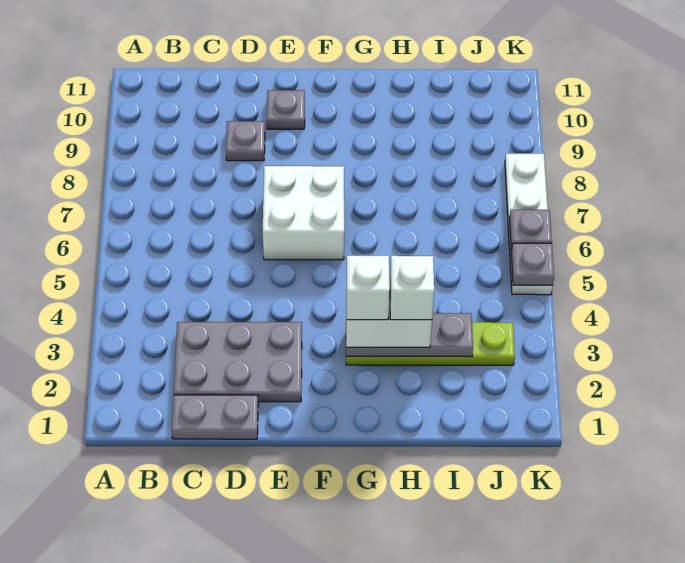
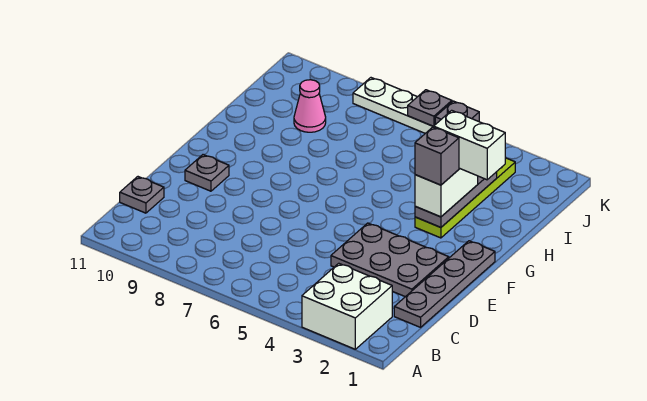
grey 1x2 plate [172,395,258,439] -> grey 1x4 plate [394,241,495,327]
grey 2x3 plate [174,322,302,402] -> grey 2x3 plate turned to [331,223,449,297]
grey 1x1 plate [226,121,265,161] -> grey 1x1 plate moved to [120,177,164,213]
white 2x2 brick [263,166,344,260] -> white 2x2 brick moved to [302,263,392,349]
white 1x1 brick [347,256,390,320] -> grey 1x1 brick [415,127,459,185]
white 1x1 brick [390,256,434,320] -> white 1x2 brick [434,110,505,180]
none -> pink 1x1 cone [294,80,326,132]

